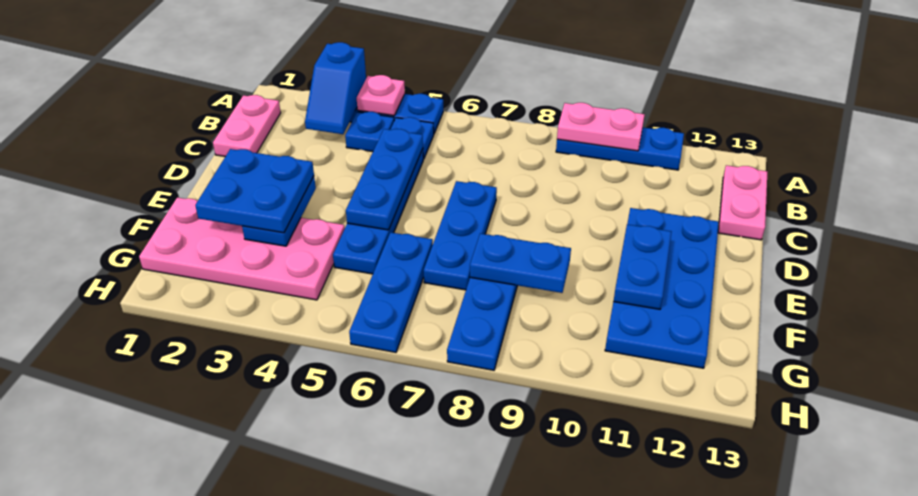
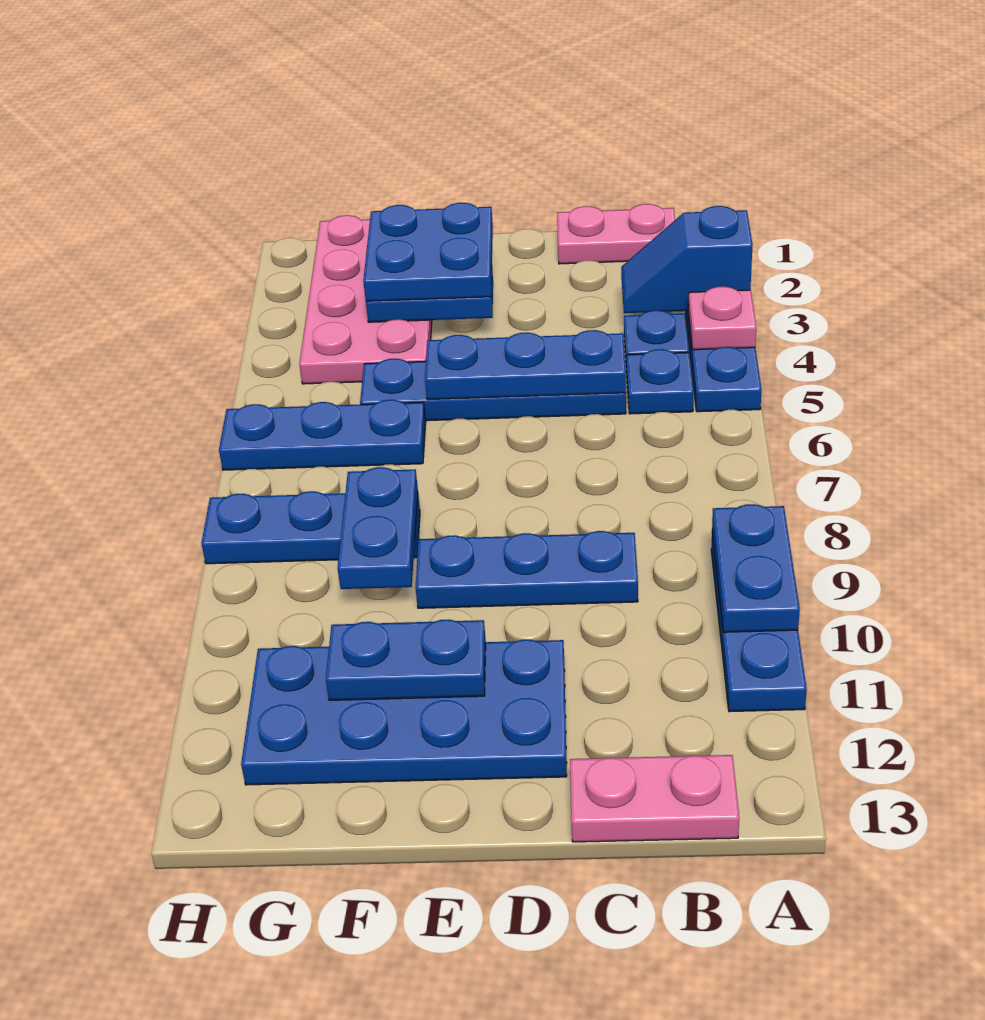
pink 1x2 plate [557,103,645,151] -> blue 1x2 plate [712,504,800,632]
blue 1x3 plate [424,181,497,290] -> blue 1x3 plate moved to [415,531,638,608]

